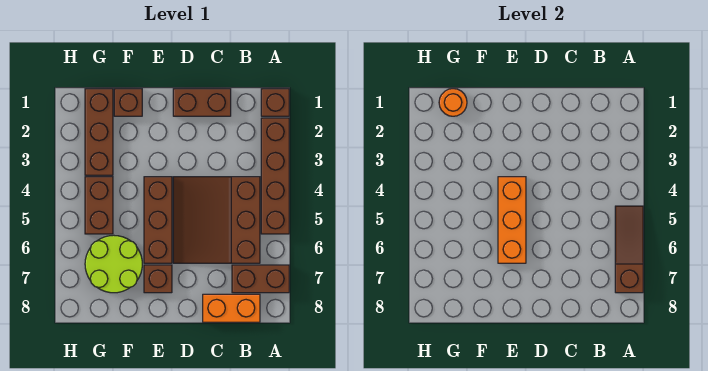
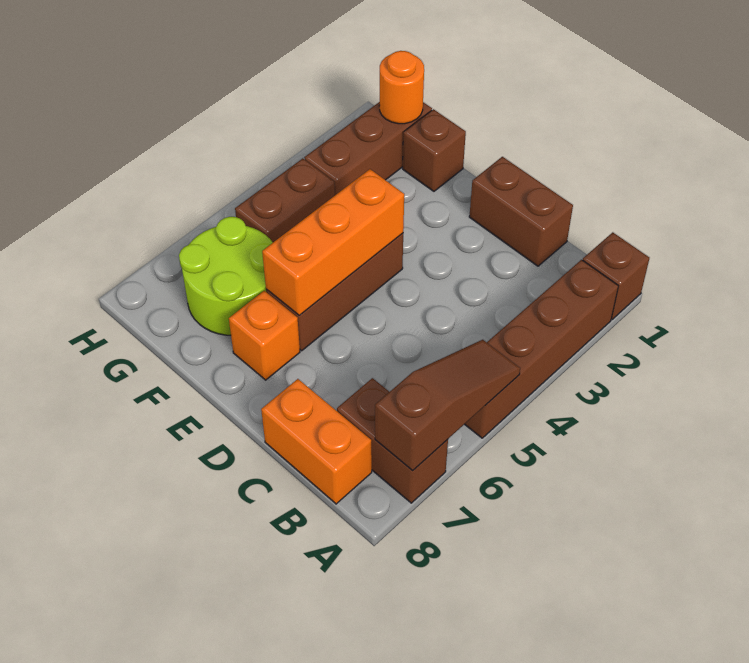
brown 3x3 slope [173,177,260,263] -> none
brown 1x1 brick [144,265,172,293] -> orange 1x1 brick [229,291,300,380]

